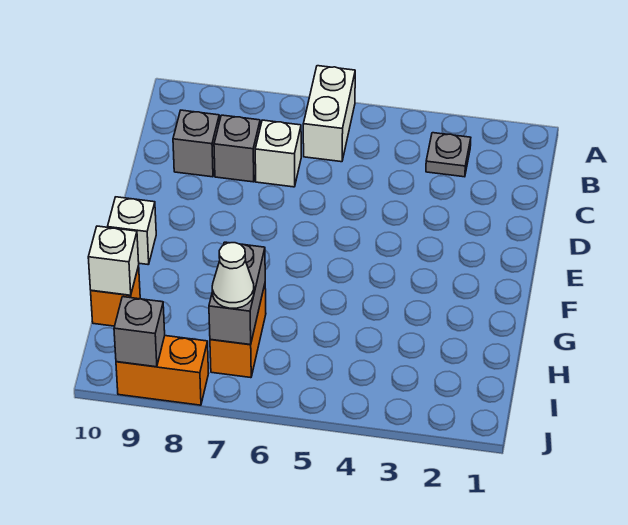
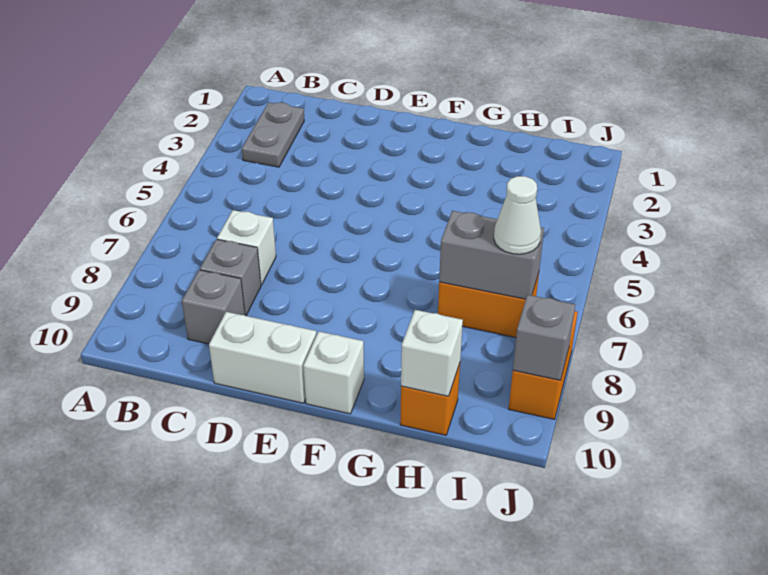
white 1x2 brick [303,66,355,162] -> white 1x2 brick moved to [209,312,316,403]
grey 1x1 plate [426,133,471,177] -> grey 1x2 plate [242,102,304,167]

